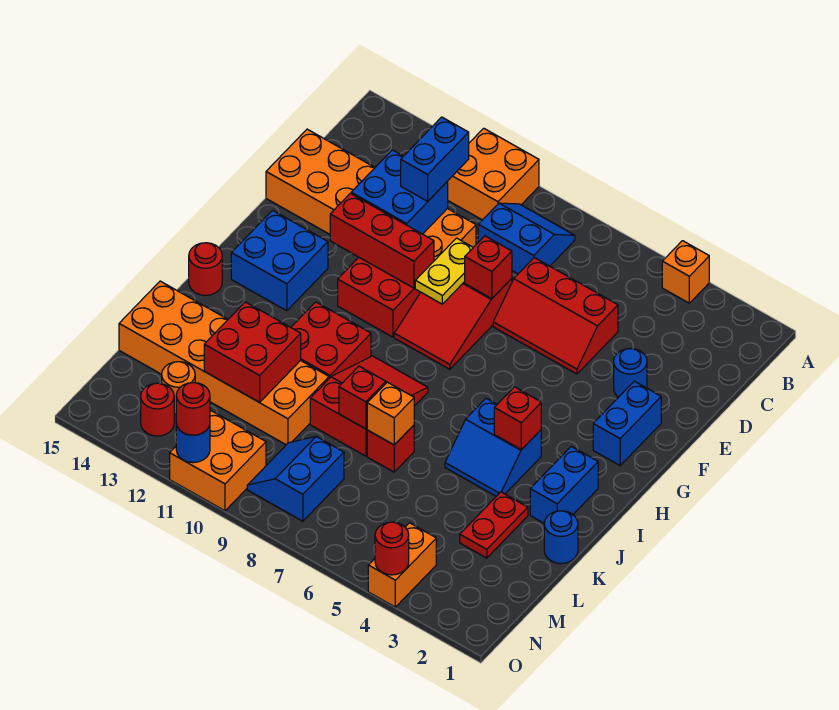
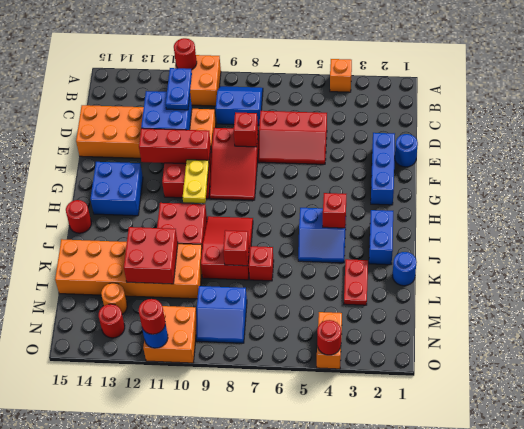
none -> red 1x1 round brick [174,38,197,70]
blue 1x2 brick [401,117,469,201] -> blue 1x2 plate [166,68,192,110]
blue 1x1 round brick [614,349,647,397] -> blue 1x1 round brick moved to [395,134,418,167]
yellow 1x2 plate [415,238,473,304] -> yellow 1x2 plate moved to [183,160,209,203]
blue 1x2 brick [593,381,661,465] -> blue 1x3 brick [371,133,395,205]
orange 1x1 brick [367,382,414,445] -> none
blue 2x2 slope [247,437,344,521] -> blue 2x2 slope turned to [196,286,247,343]

